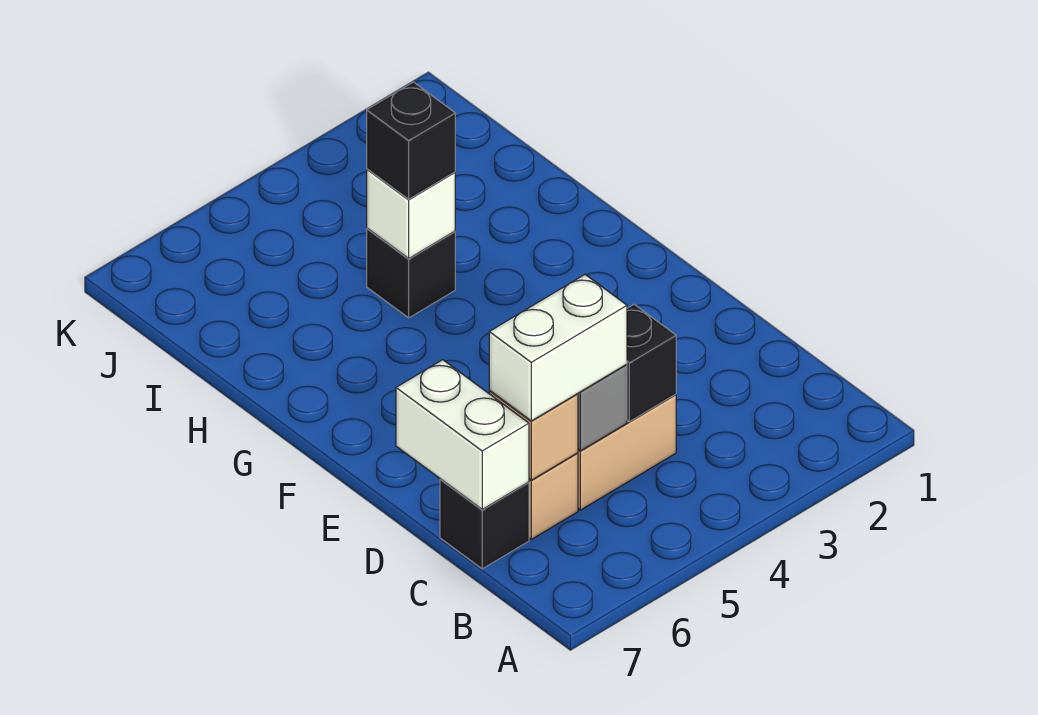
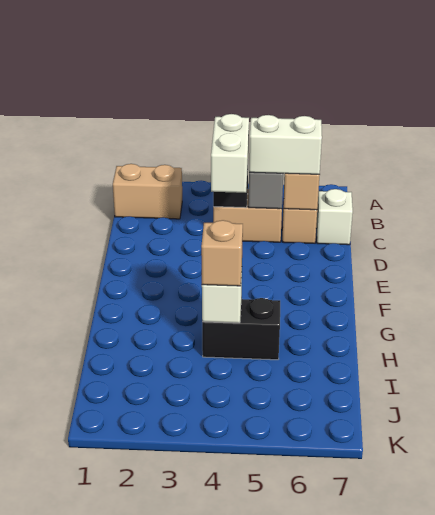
none -> tan 1x2 brick [113,164,182,219]
black 1x1 brick [440,479,529,569] -> white 1x1 brick [316,189,353,245]
white 1x2 brick [396,360,529,509] -> white 1x2 brick moved to [211,114,249,193]
black 1x1 brick [367,228,455,318] -> black 1x2 brick [202,298,280,360]
black 1x1 brick [367,82,455,199] -> tan 1x1 brick [201,220,243,286]

